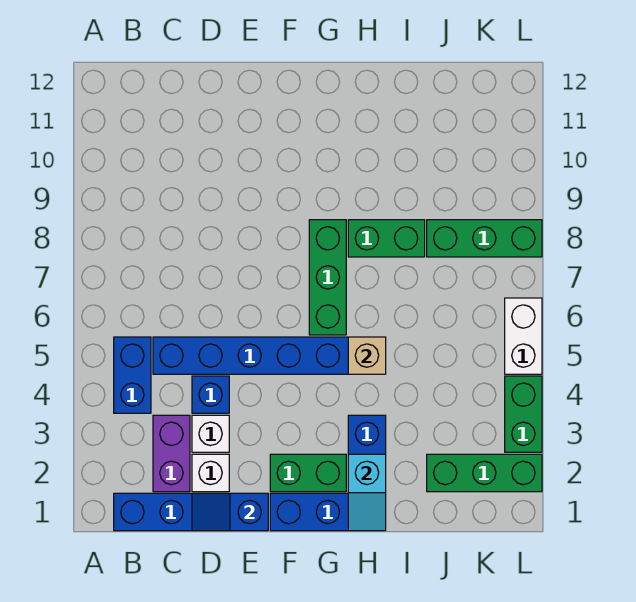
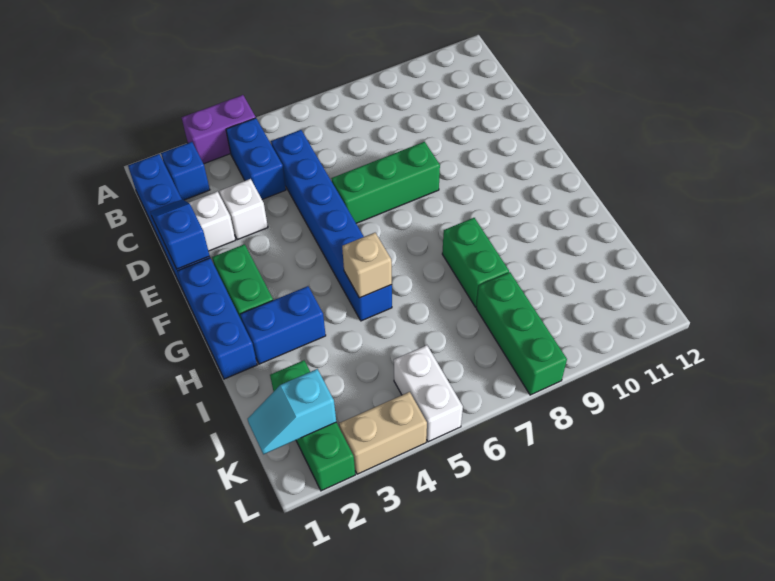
blue 1x2 brick [114,337,151,413] -> blue 1x2 brick turned to [226,118,286,199]
purple 1x2 brick [153,415,190,492] -> purple 1x2 brick moved to [182,95,256,164]
blue 1x1 brick [192,376,229,413] -> blue 1x1 brick moved to [161,142,210,200]
green 1x3 brick [309,220,346,335] -> green 1x3 brick moved to [331,142,440,223]
cyan 1x2 slope [348,454,386,531] -> cyan 1x2 slope moved to [248,369,336,454]
green 1x2 brick [505,376,542,452] -> tan 1x2 brick [339,392,427,474]
white 1x2 brick [505,298,542,374] -> white 1x2 brick turned to [394,345,463,442]

